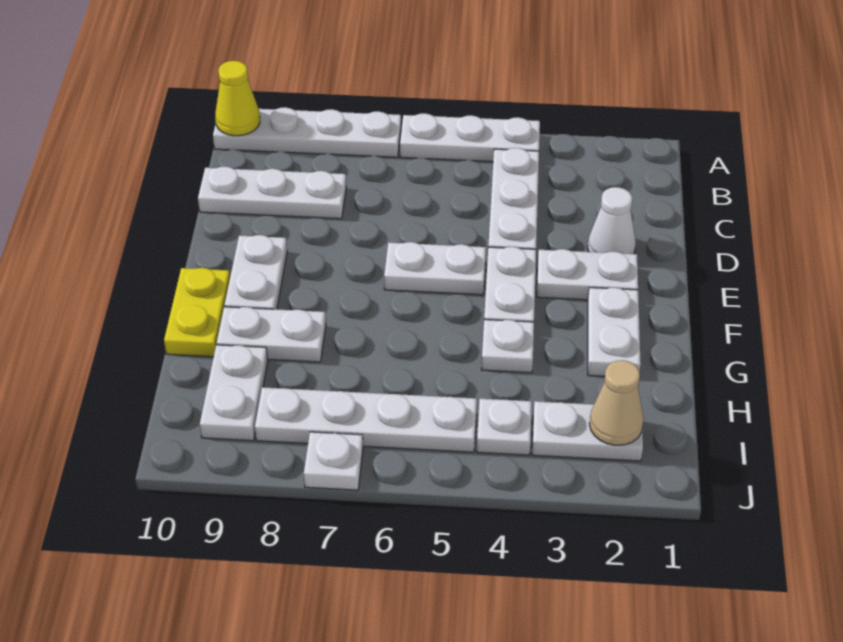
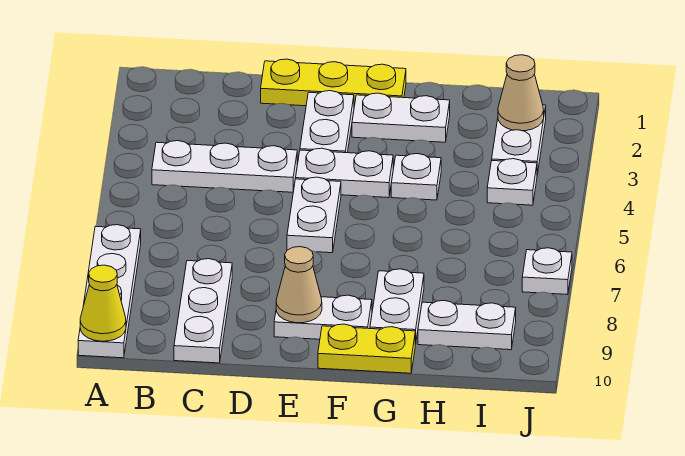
white 1x3 plate [400,113,540,162] -> none
none -> yellow 1x3 plate [261,59,406,106]
white 1x1 cone [588,187,636,254] -> none
none -> tan 1x1 cone [276,247,322,323]
white 1x4 plate [255,387,477,452] -> none

